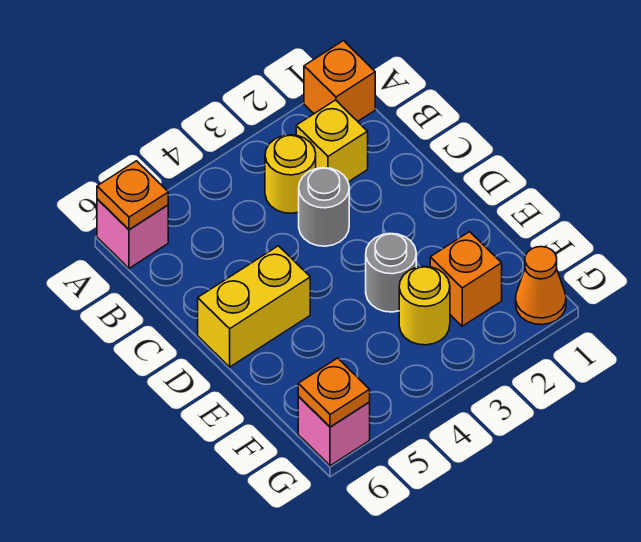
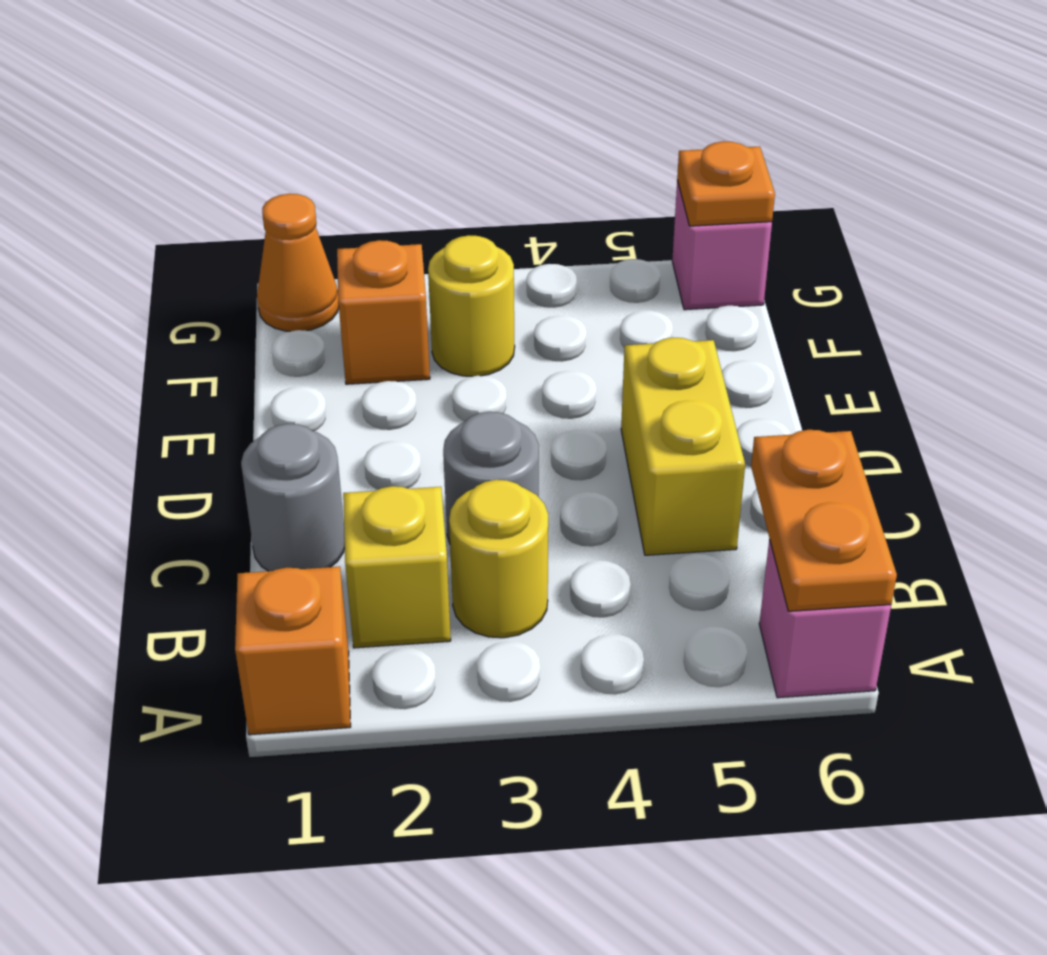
orange 1x1 plate [97,161,168,230] -> orange 1x2 plate [751,430,897,611]
yellow 1x2 brick [198,246,310,367] -> yellow 1x2 brick turned to [621,337,745,555]
grey 1x1 round brick [366,233,416,312] -> grey 1x1 round brick moved to [241,424,345,571]

